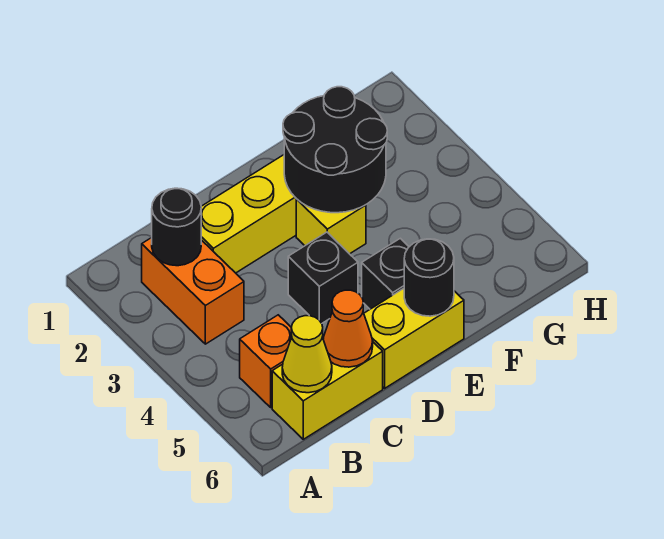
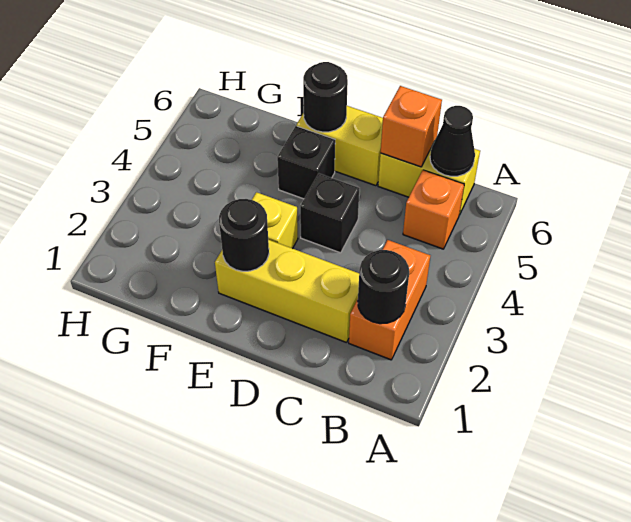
yellow 1x1 cone [282,316,332,393] -> black 1x1 cone [430,106,475,176]
orange 1x1 cone [323,290,373,367] -> orange 1x1 brick [381,86,442,167]
black 2x2 round brick [283,87,387,213] -> black 1x1 round brick [219,199,269,271]

